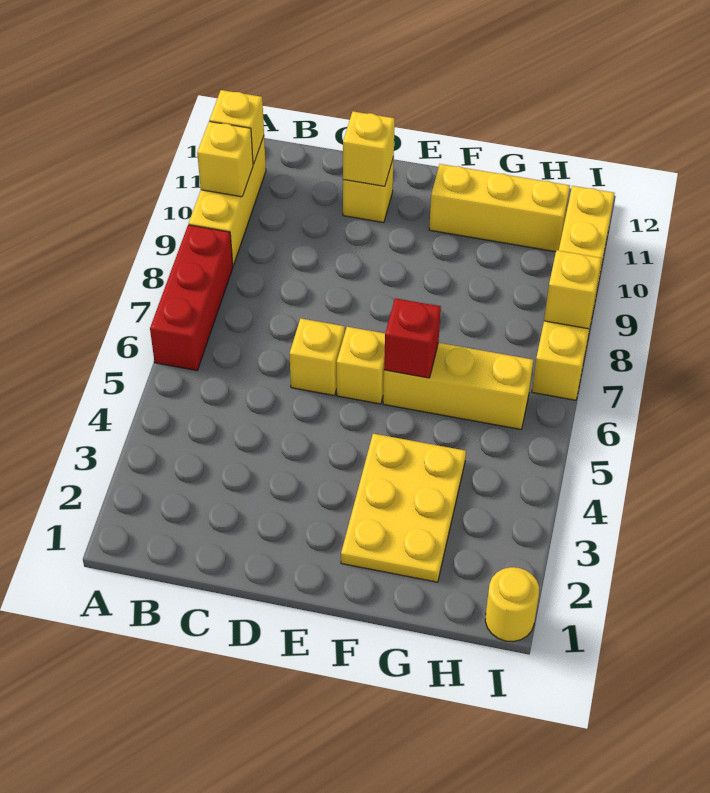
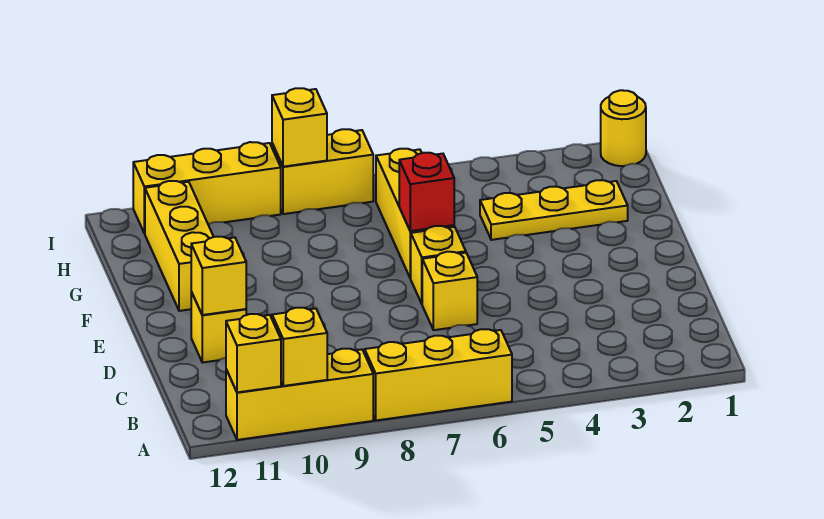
red 1x3 brick [150,225,233,370] -> yellow 1x3 brick [365,329,512,420]
yellow 2x3 plate [341,434,466,582] -> yellow 1x3 plate [480,180,628,240]

